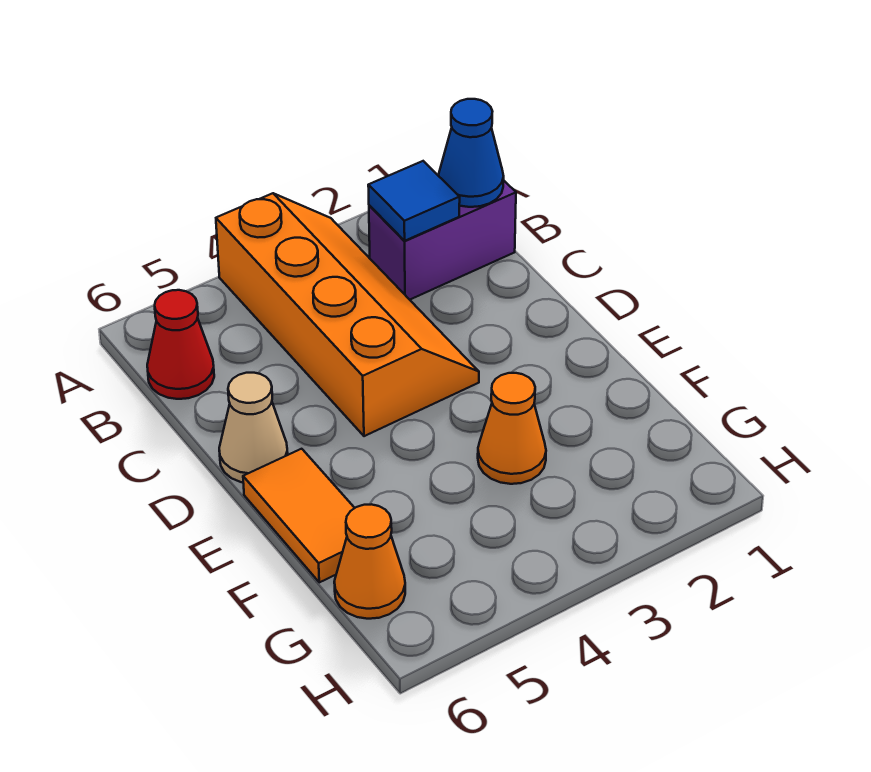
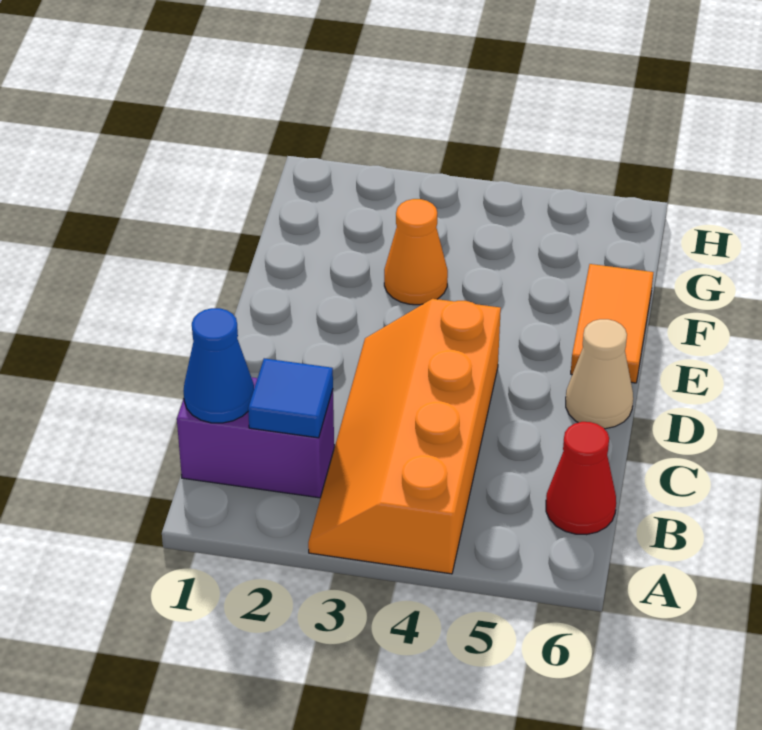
orange 1x1 cone [334,504,405,619] -> none

